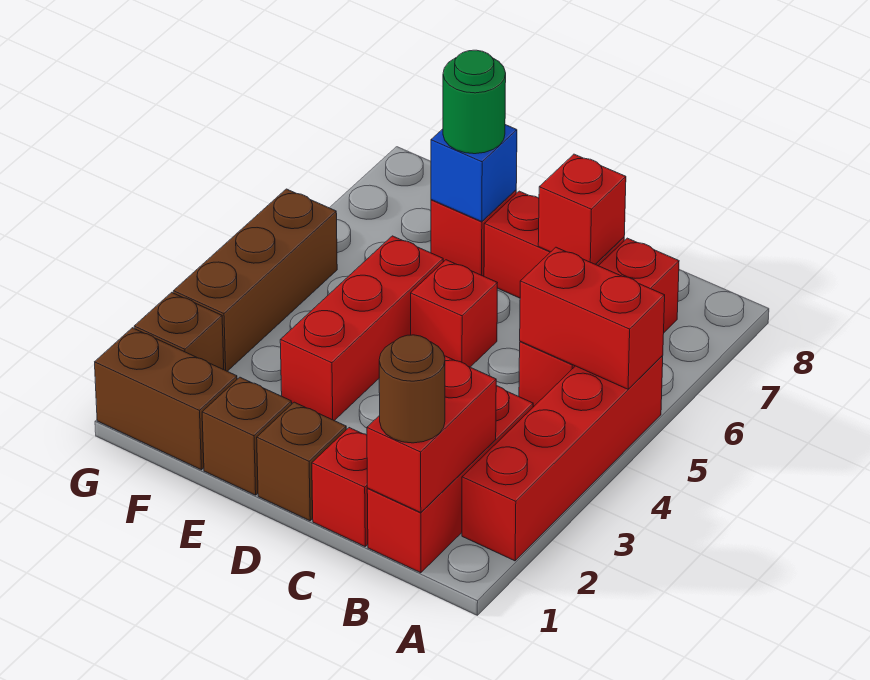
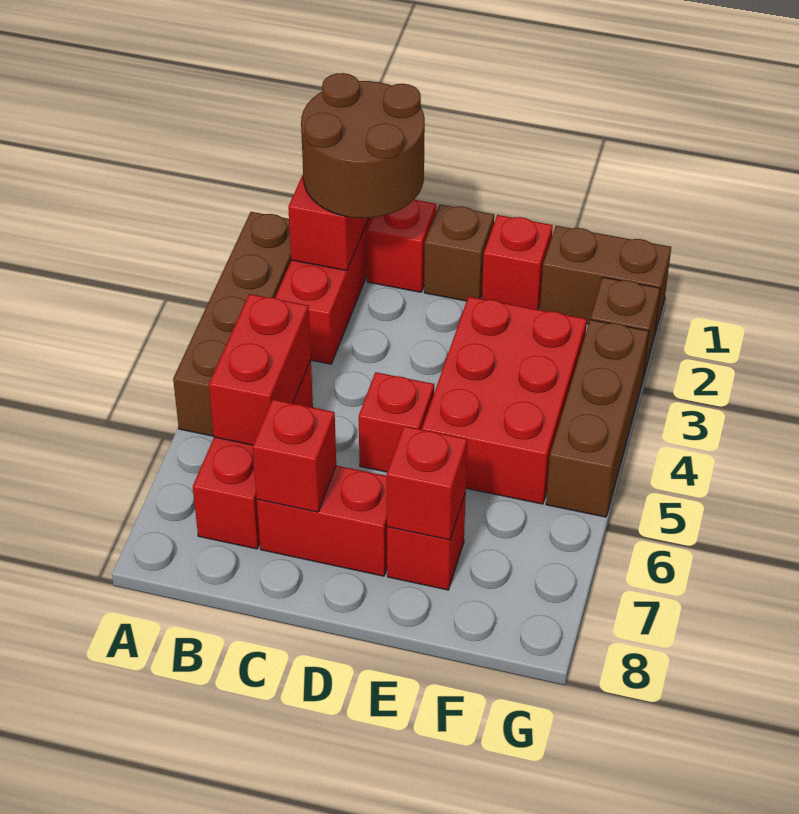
red 1x4 brick [462,356,663,561] -> brown 1x4 brick [173,212,291,436]
red 1x2 brick [520,247,665,389] -> red 1x2 brick turned to [209,294,311,445]
brown 1x1 round brick [379,335,445,443] -> brown 2x2 round brick [301,73,425,218]
brown 1x1 brick [202,377,292,495] -> red 1x1 brick [482,215,553,310]
red 1x3 brick [280,236,443,421] -> red 2x3 brick [422,297,587,504]
blue 1x1 brick [431,125,517,222] -> red 1x1 brick [386,426,468,540]
green 1x1 round brick [443,50,506,154] -> none

